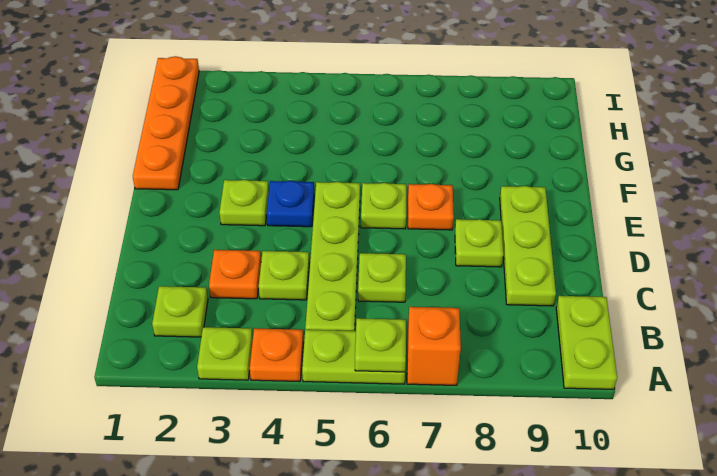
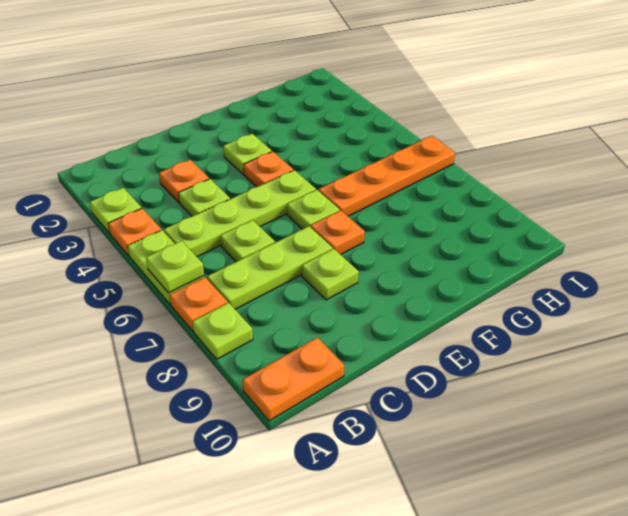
orange 1x1 brick [407,307,461,385] -> orange 1x1 plate [170,277,228,331]
lime 1x2 plate [556,296,617,389] -> orange 1x2 plate [243,337,344,421]
lime 1x1 plate [152,286,208,337] -> lime 1x1 plate moved to [193,303,253,359]
lime 1x3 plate [500,186,556,306] -> lime 1x3 plate moved to [207,226,333,309]
blue 1x1 plate [267,181,314,227] -> orange 1x1 plate [244,151,293,187]
orange 1x4 plate [133,56,199,190] -> orange 1x4 plate moved to [318,136,455,216]

